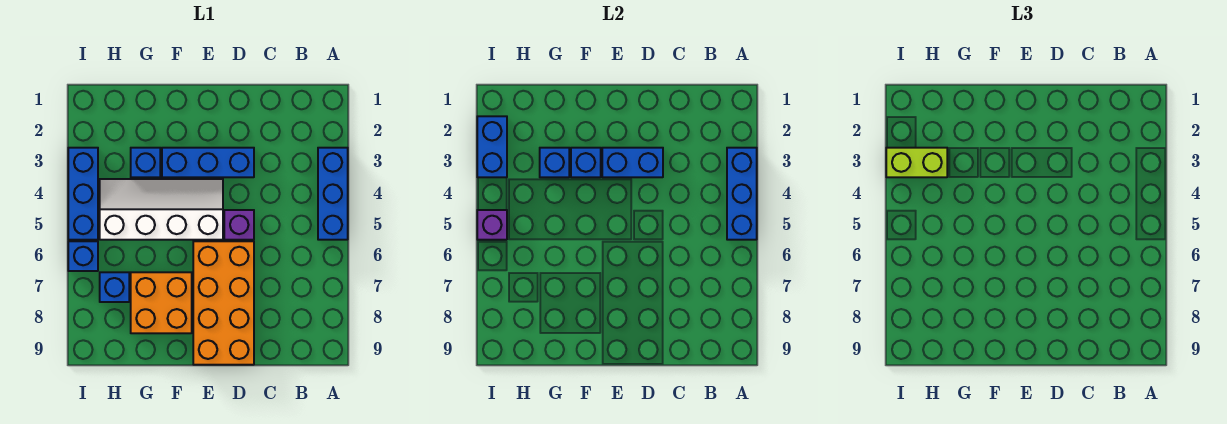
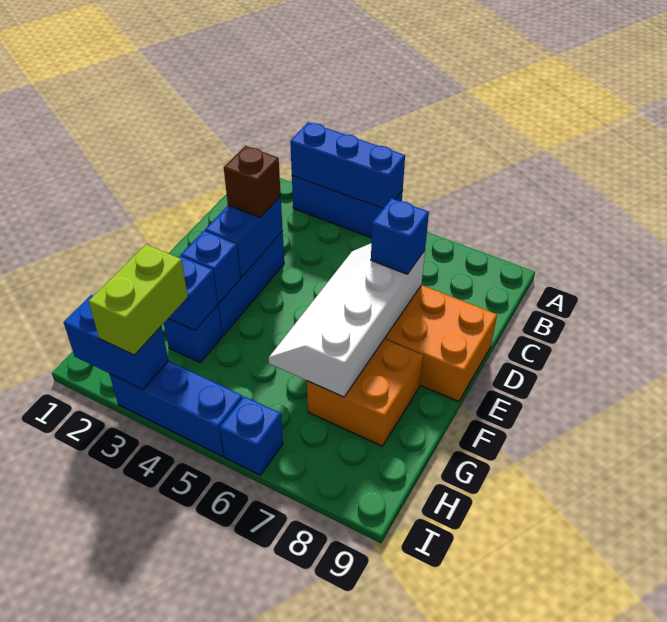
none -> brown 1x1 brick [224,146,281,217]
purple 1x1 brick [224,210,254,240] -> none
white 2x4 slope [100,179,223,240] -> white 2x4 slope moved to [269,244,425,397]
blue 1x1 brick [100,272,129,302] -> blue 1x1 brick moved to [371,198,429,274]
purple 1x1 brick [477,210,507,240] -> none

